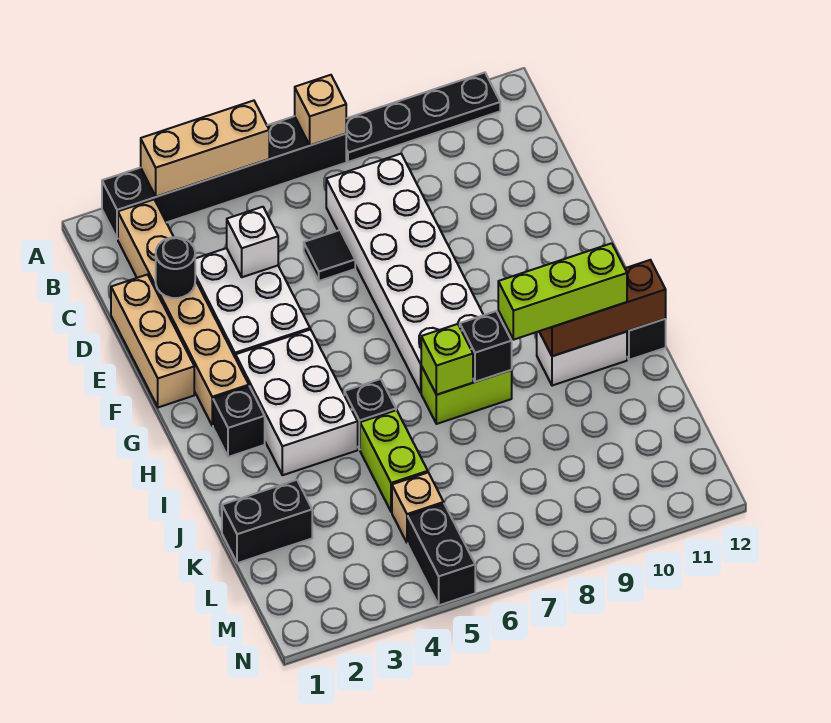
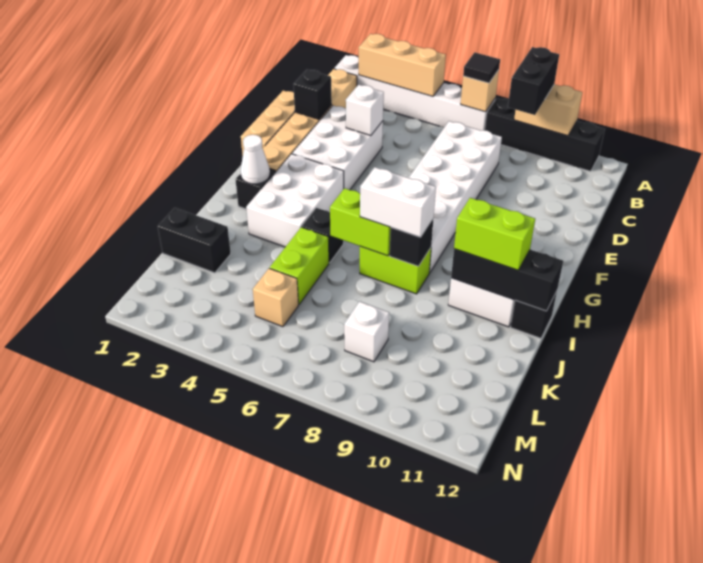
black 1x6 brick [102,116,346,239] -> white 1x6 brick [334,55,495,131]
black 1x4 plate [346,73,500,162] -> black 1x4 brick [485,98,605,171]
none -> tan 1x2 brick [514,84,582,136]
black 1x1 round brick [156,237,195,298] -> black 1x1 brick [293,70,332,119]
black 1x1 tile [304,230,355,281] -> black 1x1 tile moved to [463,52,500,83]
none -> white 1x1 cone [240,135,270,184]
lime 1x1 brick [421,324,473,395] -> lime 1x2 brick [330,188,391,256]
none -> white 1x2 brick [360,167,436,237]
lime 1x3 brick [498,243,627,340] -> lime 1x2 brick [454,198,535,270]
brown 1x3 brick [539,260,666,356] -> black 1x3 brick [451,249,563,311]
none -> white 1x1 brick [344,302,389,362]
black 1x2 brick [408,504,475,605] -> black 1x2 brick moved to [508,47,559,115]

